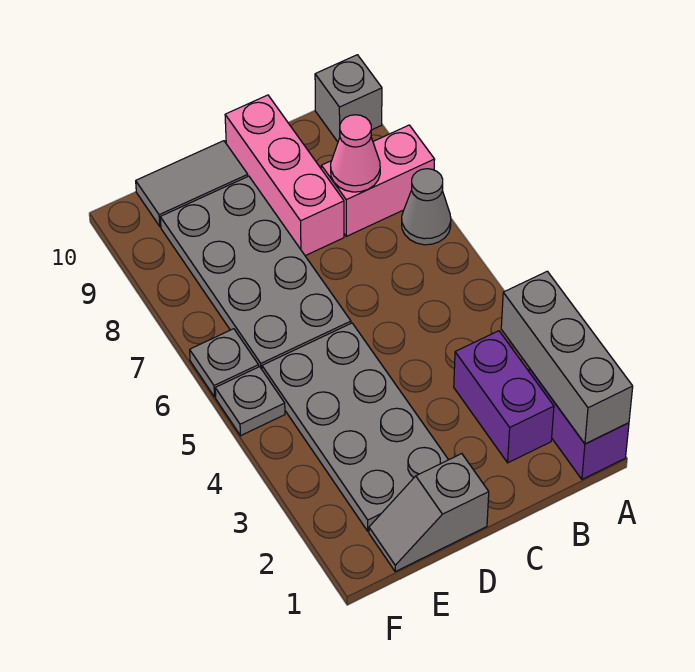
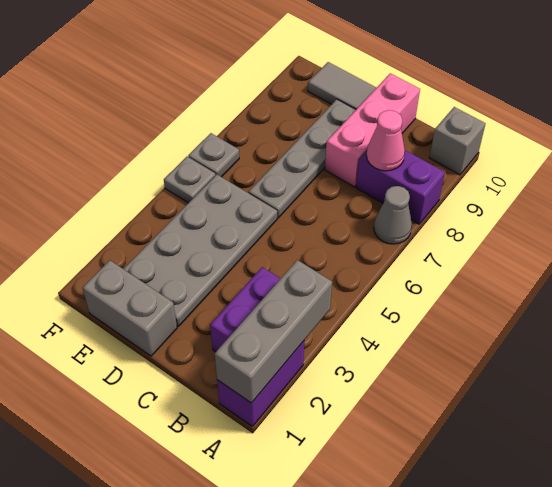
pink 1x2 brick [321,125,435,236] -> purple 1x2 brick [356,150,445,224]
grey 1x2 slope [369,454,489,571] -> grey 1x2 brick [83,260,177,356]
grey 2x4 plate [160,176,351,369] -> grey 1x4 plate [249,99,356,218]

